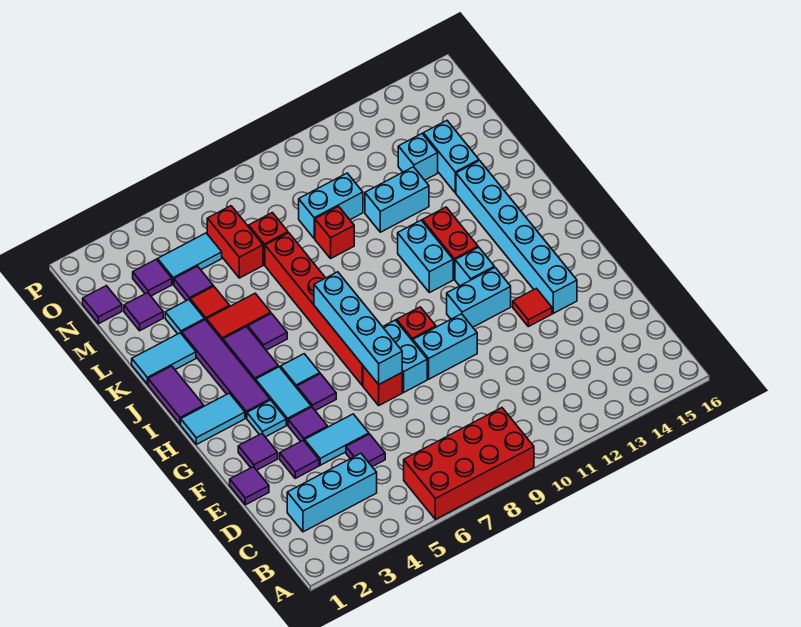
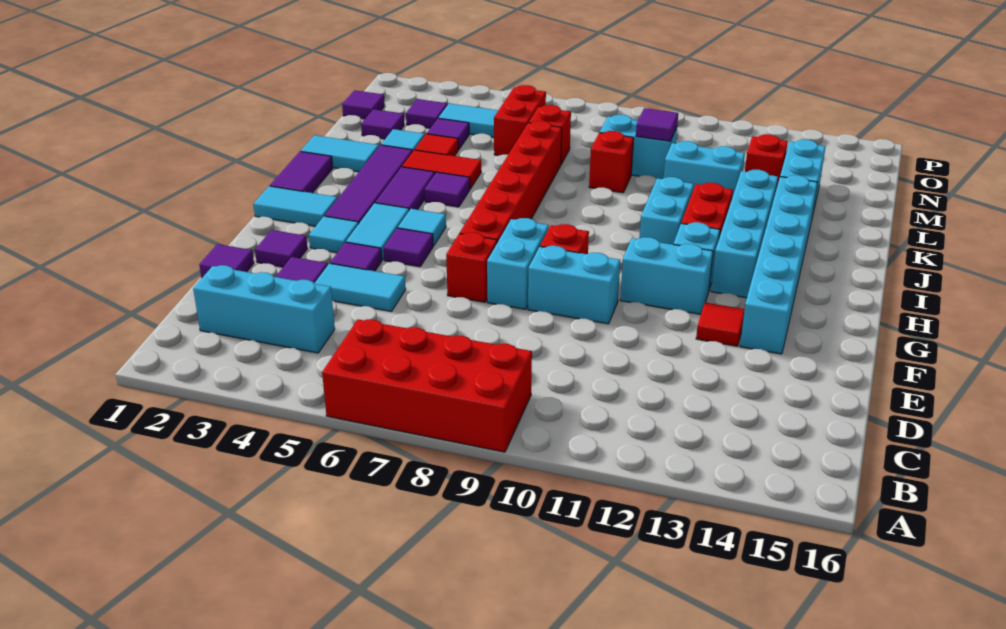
purple 1x1 tile [346,434,385,467] -> purple 1x1 tile moved to [636,108,678,141]
cyan 1x4 brick [314,272,402,384] -> cyan 1x4 brick moved to [711,170,778,298]
cyan 1x1 plate [247,400,286,437] -> cyan 1x1 tile [309,216,359,253]
cyan 1x1 brick [398,134,438,180] -> red 1x1 brick [745,134,788,186]

